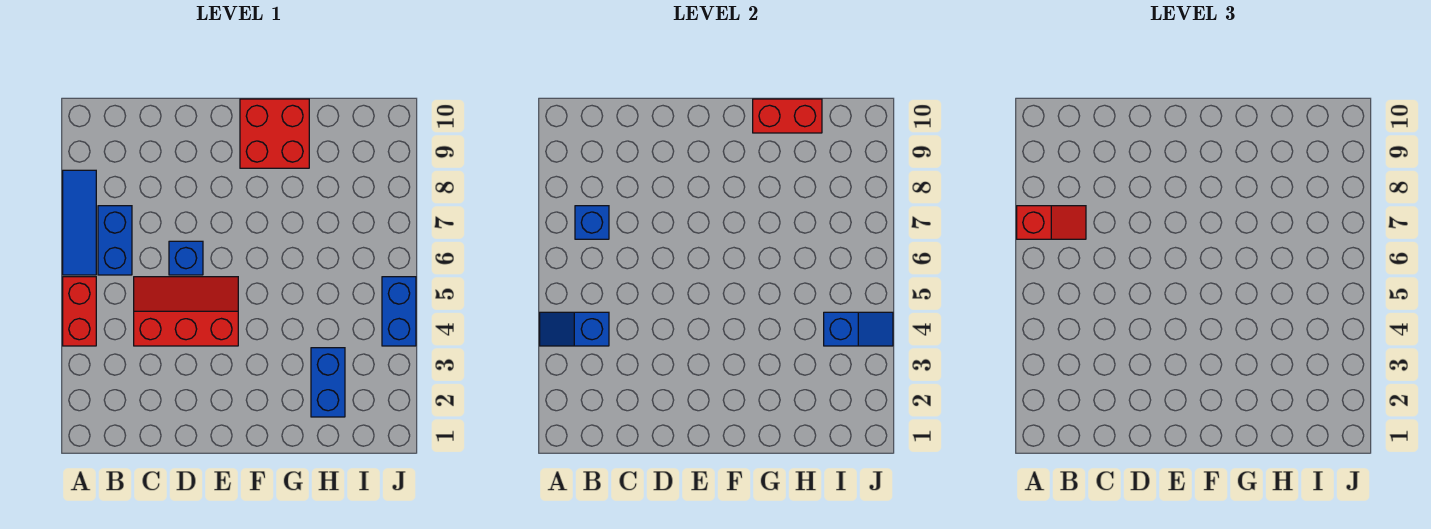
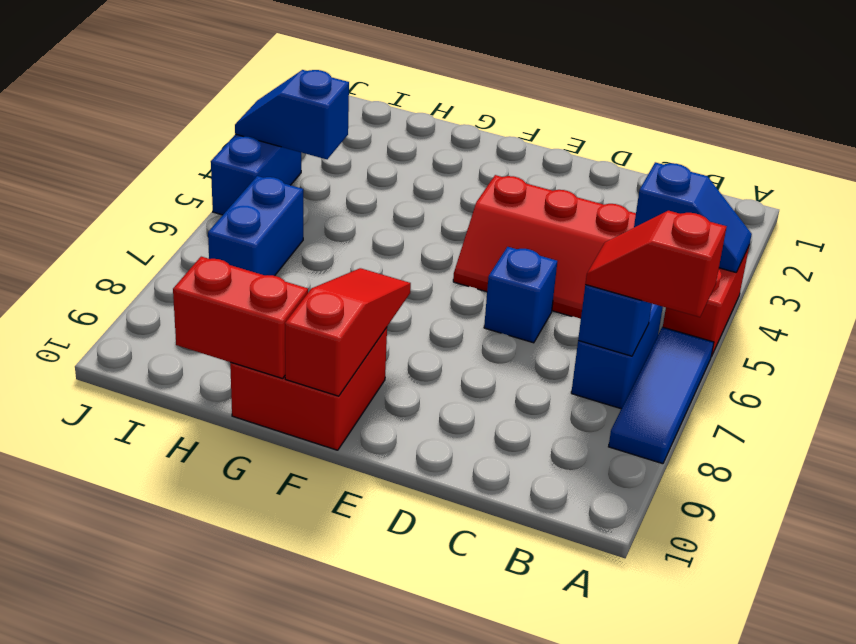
none -> red 1x3 slope [285,268,411,396]
blue 1x2 brick [311,348,345,417] -> blue 1x2 brick moved to [208,176,303,276]

